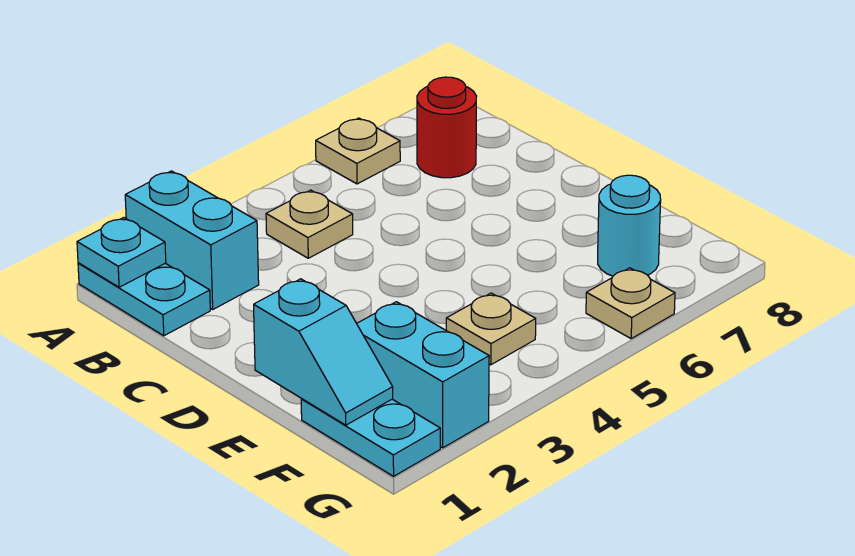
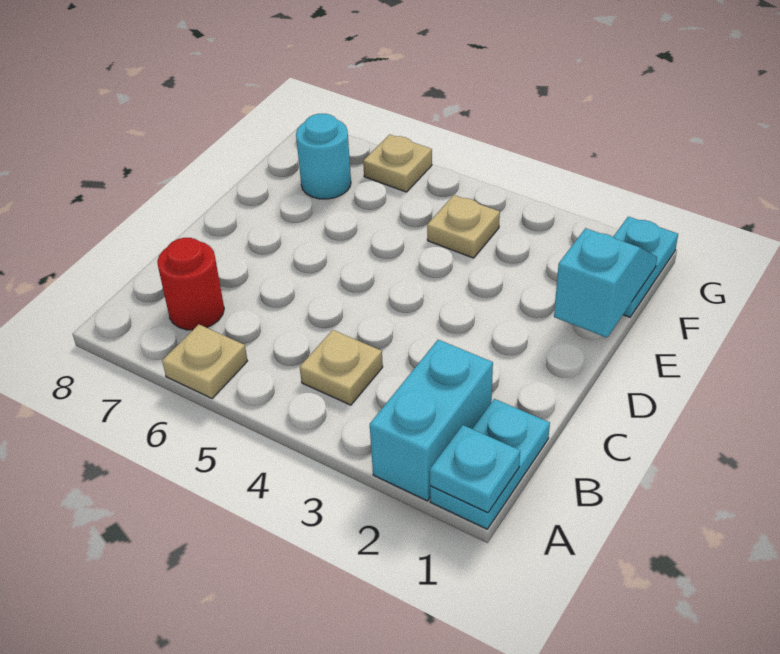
cyan 1x2 brick [357,302,489,448] -> none

